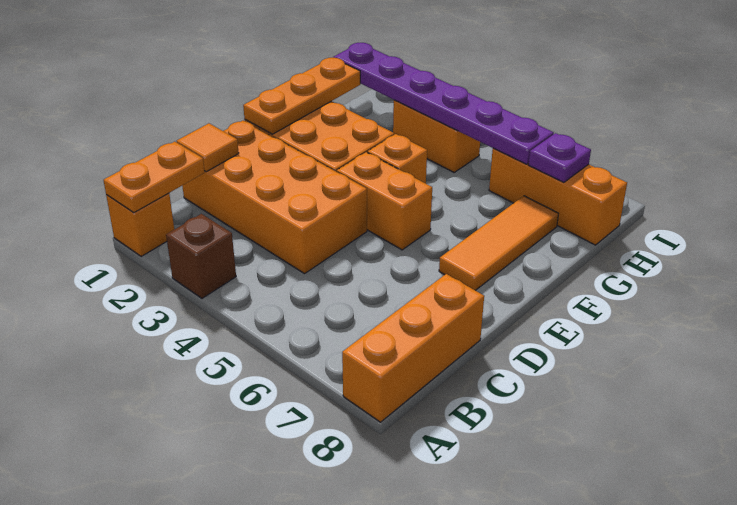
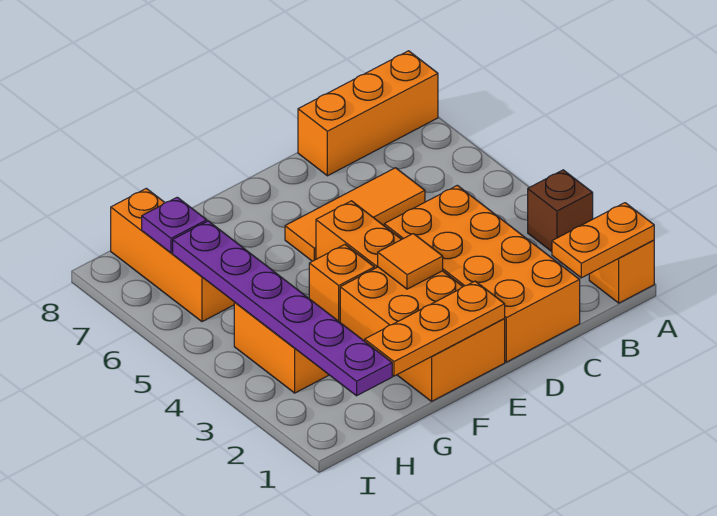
orange 1x1 tile [177,123,239,172] -> orange 1x1 tile moved to [378,234,443,289]
orange 1x3 tile [439,196,558,290] -> orange 1x3 tile moved to [285,168,425,261]

